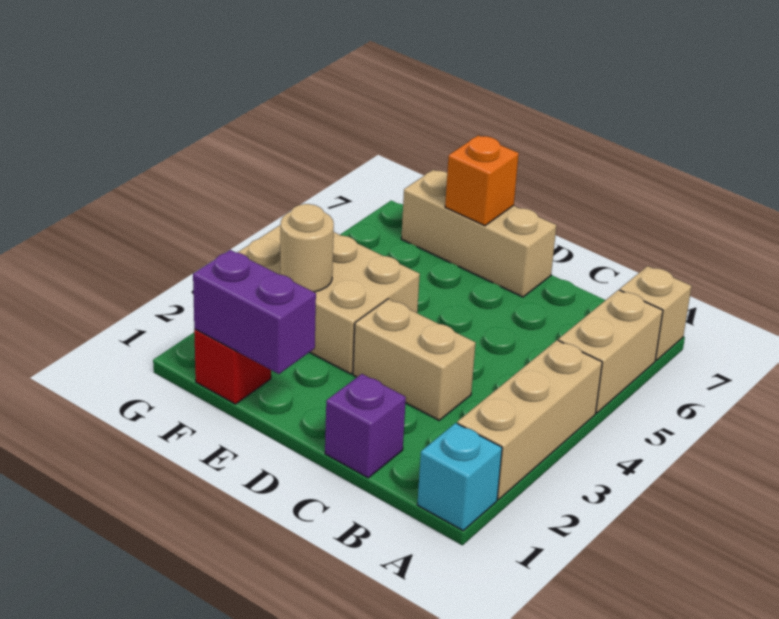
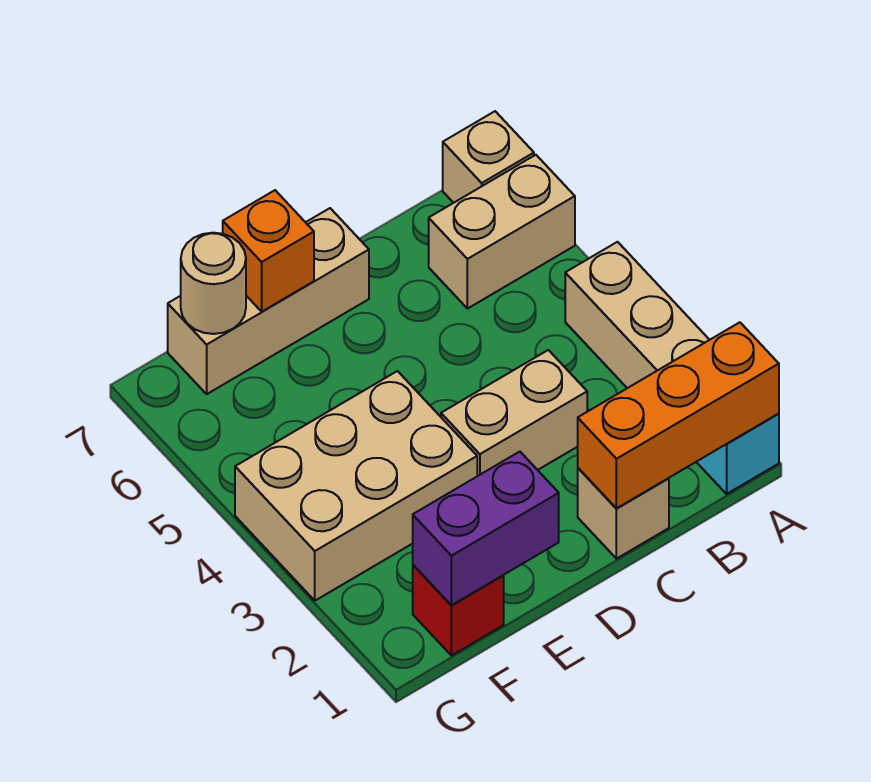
none -> orange 1x3 brick [578,322,779,508]
tan 1x2 brick [558,290,663,413] -> tan 1x2 brick turned to [429,155,575,309]
purple 1x1 brick [325,374,406,478] -> tan 1x1 brick [578,468,669,559]
tan 1x1 round brick [280,204,334,292] -> tan 1x1 round brick moved to [181,233,246,334]

